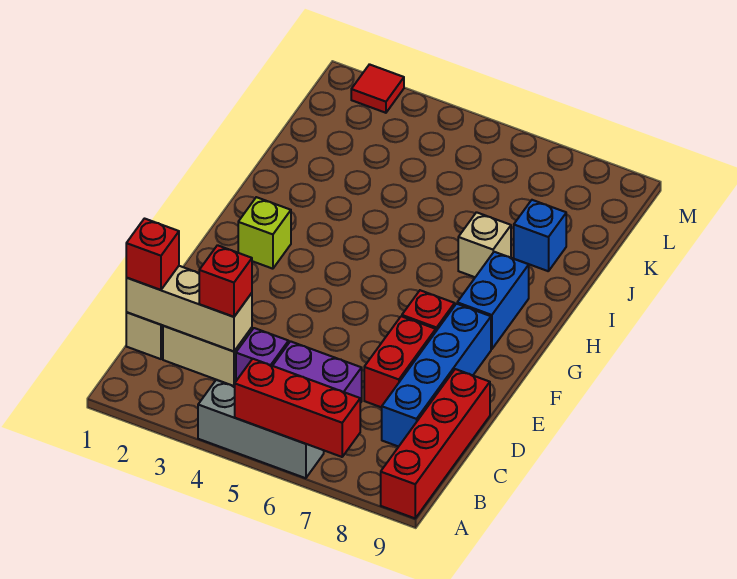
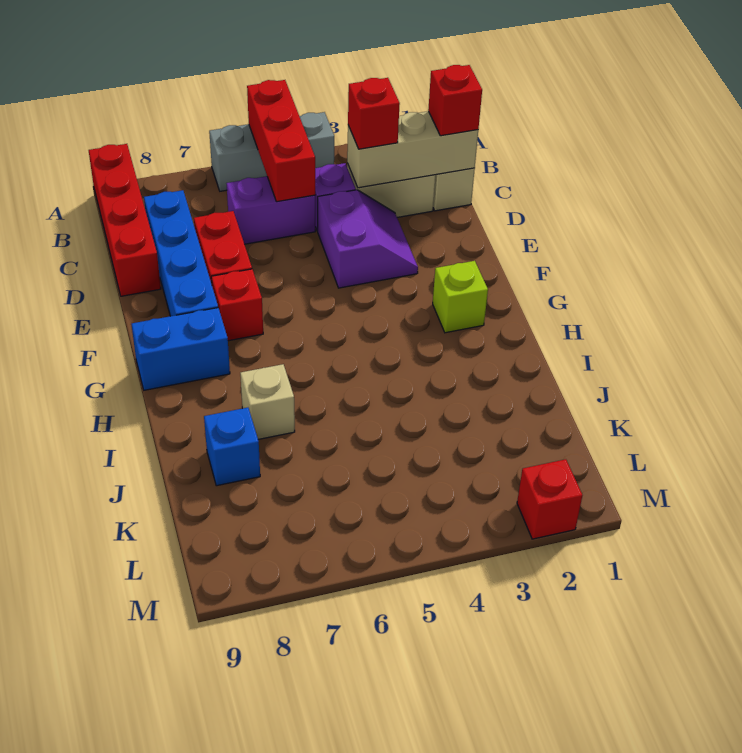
red 1x3 brick [235,359,360,457] -> red 1x3 brick turned to [247,80,315,202]
none -> purple 2x2 slope [318,190,418,288]
blue 1x2 brick [457,252,529,349] -> blue 1x2 brick turned to [132,308,230,390]
red 1x1 tile [351,64,404,113] -> red 1x1 brick [517,459,583,539]

